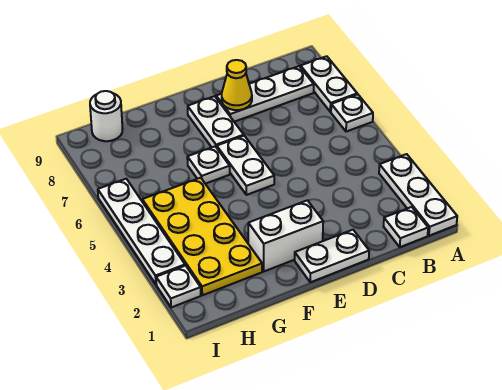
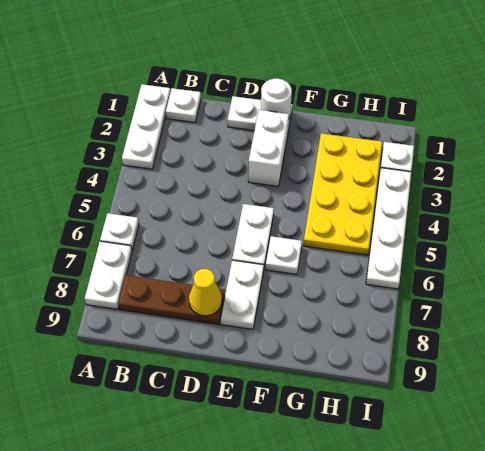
white 1x3 plate [216,66,314,122] -> brown 1x3 plate [118,275,225,324]
white 1x2 brick [248,200,323,271] -> white 1x2 brick turned to [248,110,289,186]
white 1x1 round brick [90,91,123,141] -> white 1x1 round brick moved to [261,79,292,118]

